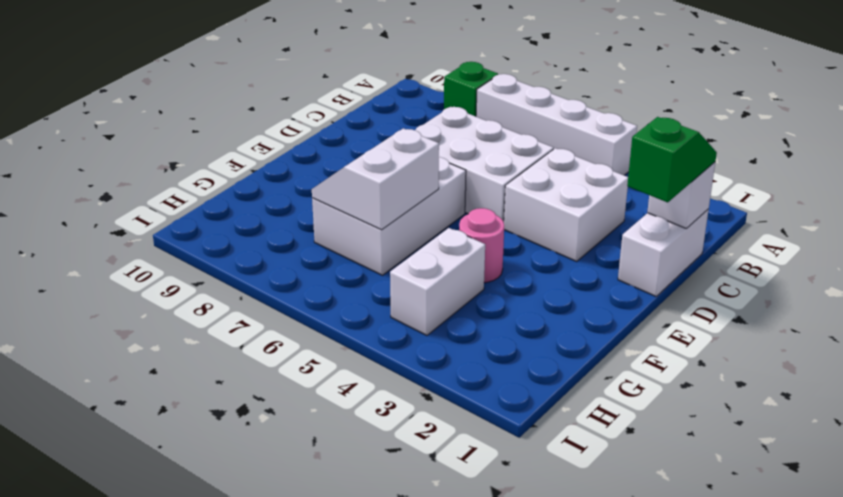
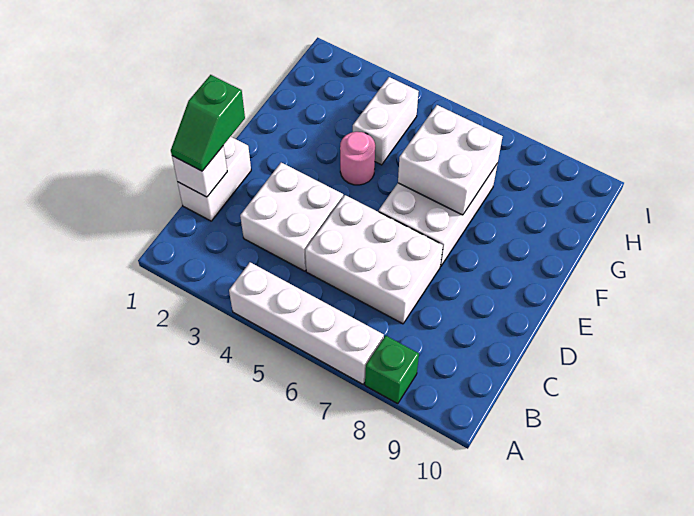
white 2x2 slope [312,128,439,230] -> white 2x2 brick [398,105,503,215]

